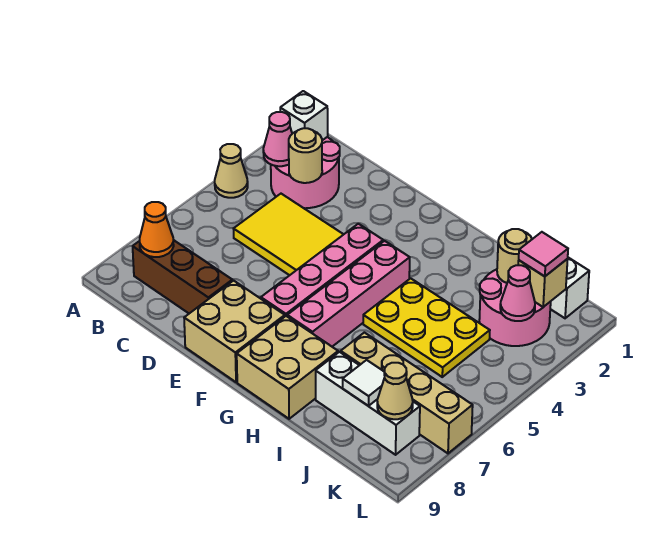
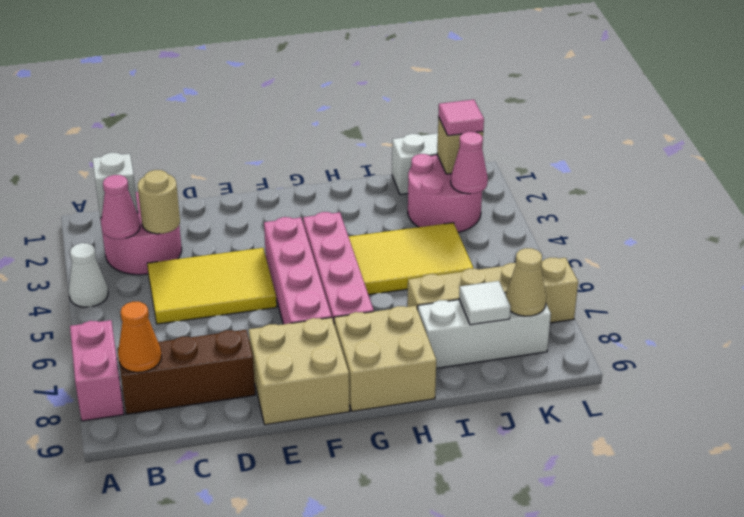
tan 1x1 cone [215,144,248,198] -> white 1x1 cone [69,243,108,307]
none -> pink 1x2 brick [70,320,124,421]
yellow 2x3 plate [363,278,490,377] -> yellow 2x3 tile [349,223,474,295]
tan 1x1 round brick [497,229,532,283] -> none

